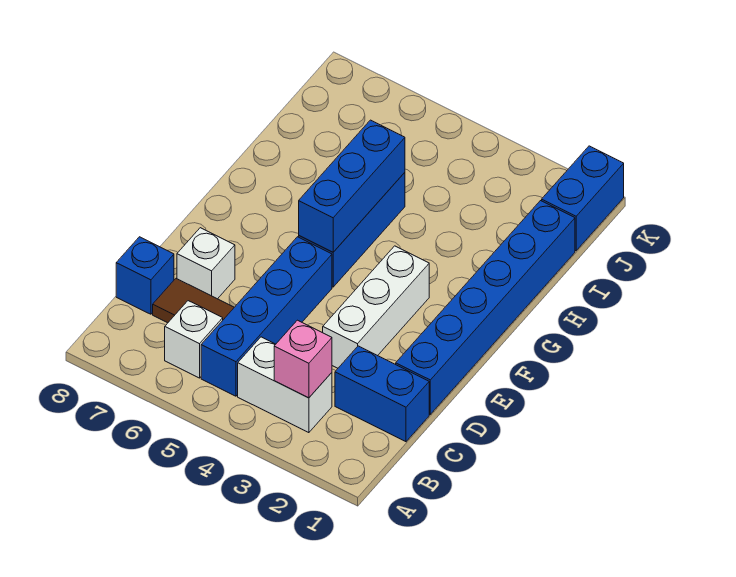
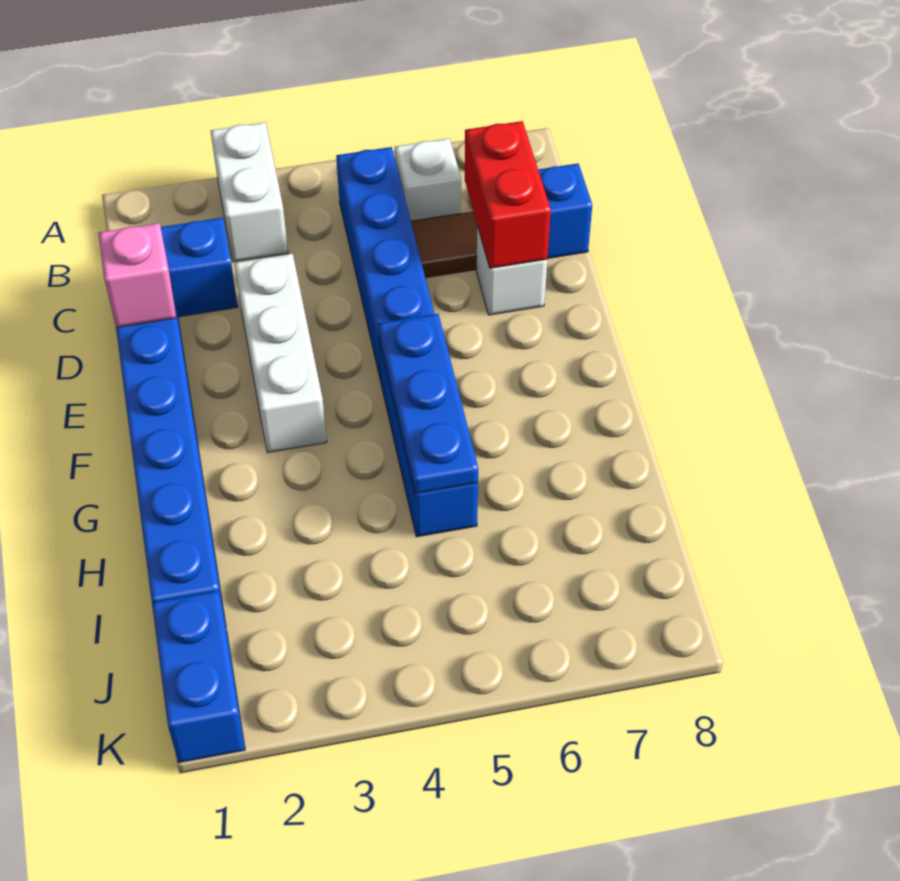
white 1x2 brick [238,337,332,433] -> white 1x2 brick turned to [210,122,288,262]
pink 1x1 brick [274,320,332,398] -> pink 1x1 brick moved to [98,223,176,327]
none -> red 1x2 brick [465,121,551,268]
blue 1x3 brick [299,120,405,252] -> blue 1x3 plate [378,314,478,494]

